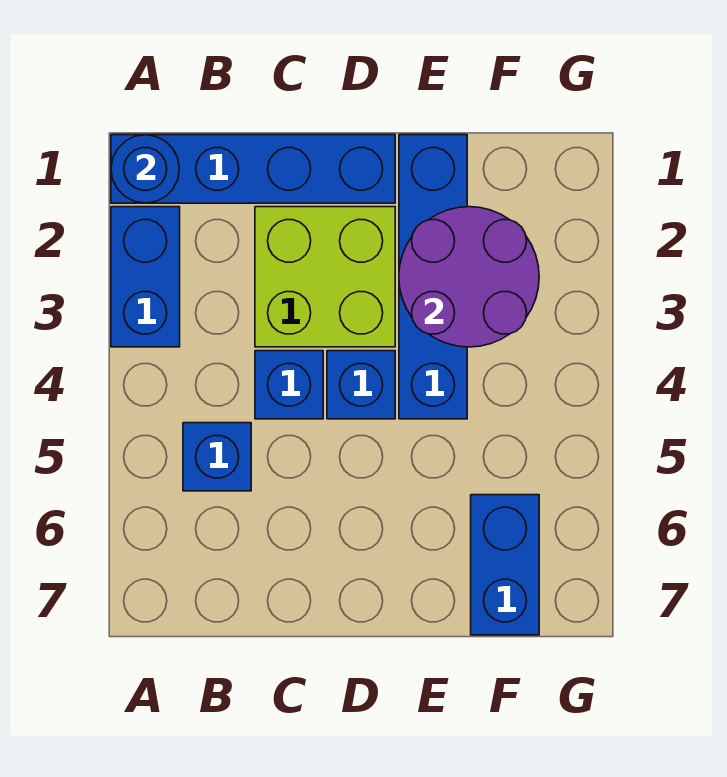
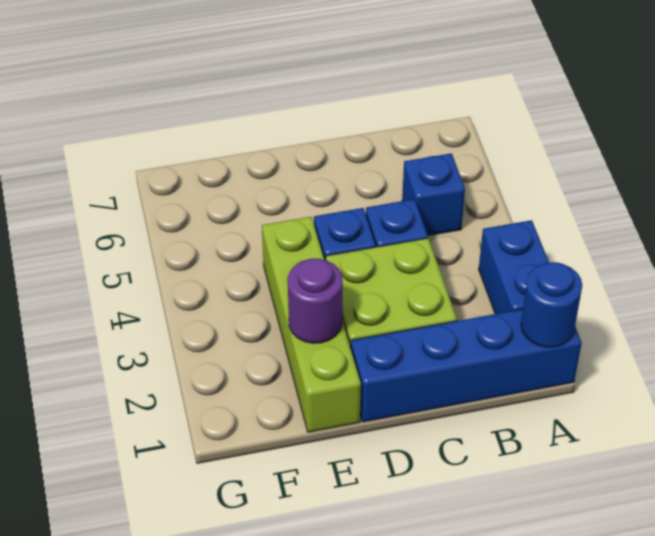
blue 1x4 brick [399,135,467,419] -> lime 1x4 brick [262,217,361,432]
purple 2x2 round brick [399,207,539,347] -> purple 1x1 round brick [288,258,343,343]
blue 1x2 brick [471,495,539,635] -> none

